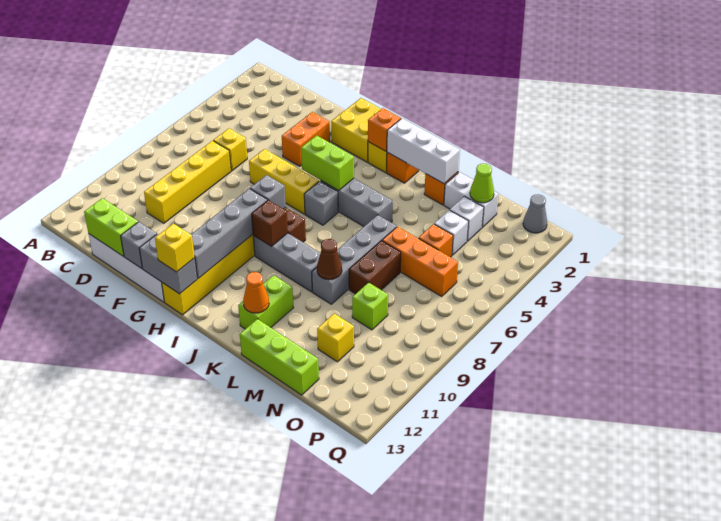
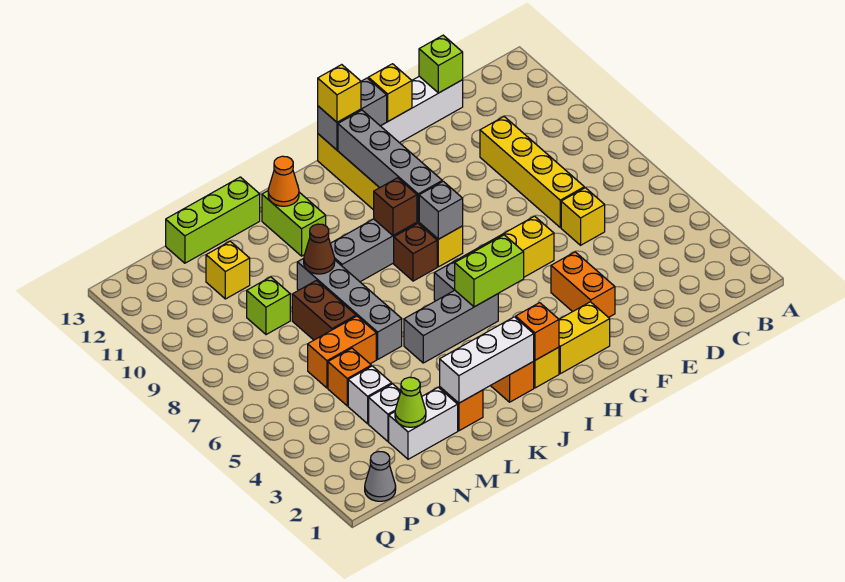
lime 1x2 brick [84,198,138,257] -> lime 1x1 brick [419,35,463,93]
grey 1x1 brick [121,222,157,269] -> yellow 1x1 brick [368,64,412,121]
yellow 2x2 brick [331,98,381,162] -> yellow 1x2 brick [559,302,610,374]
orange 1x3 brick [382,226,458,296] -> orange 1x2 brick [308,316,376,388]

